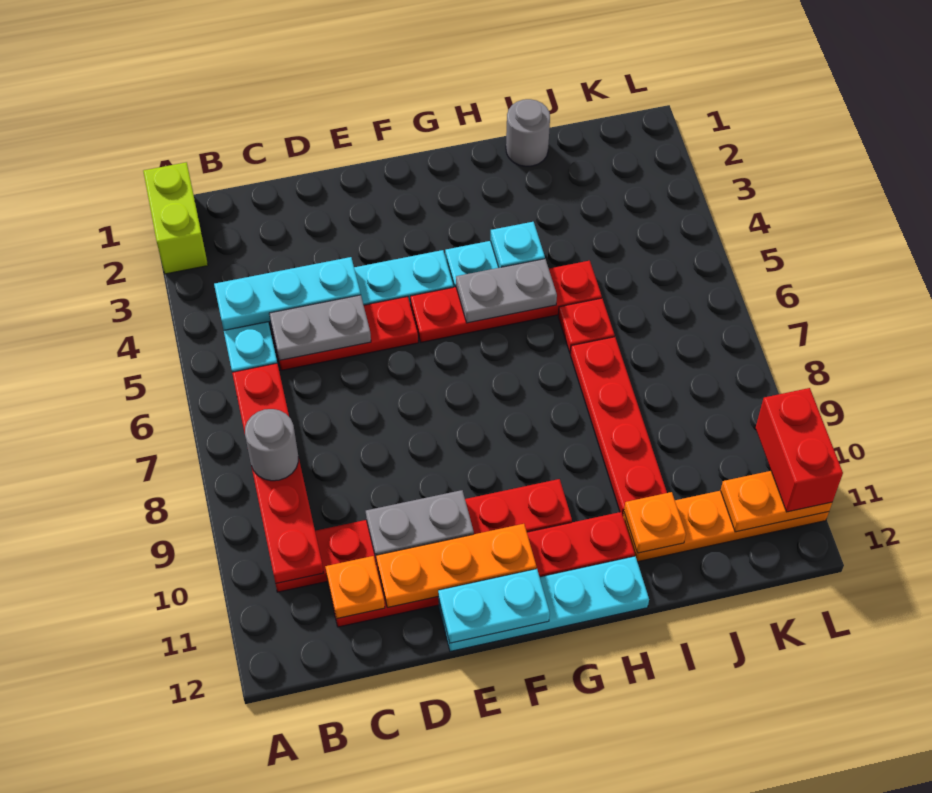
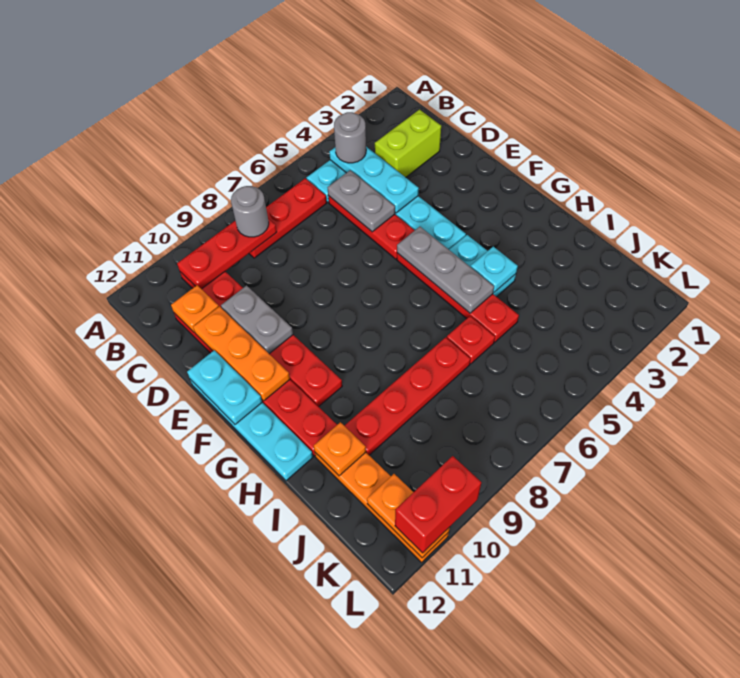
lime 1x2 brick [143,162,208,274] -> lime 1x2 brick moved to [375,110,441,177]
grey 1x2 plate [456,259,557,323] -> grey 1x3 plate [397,227,494,313]
grey 1x1 round brick [506,99,550,166] -> grey 1x1 round brick moved to [334,112,366,163]

